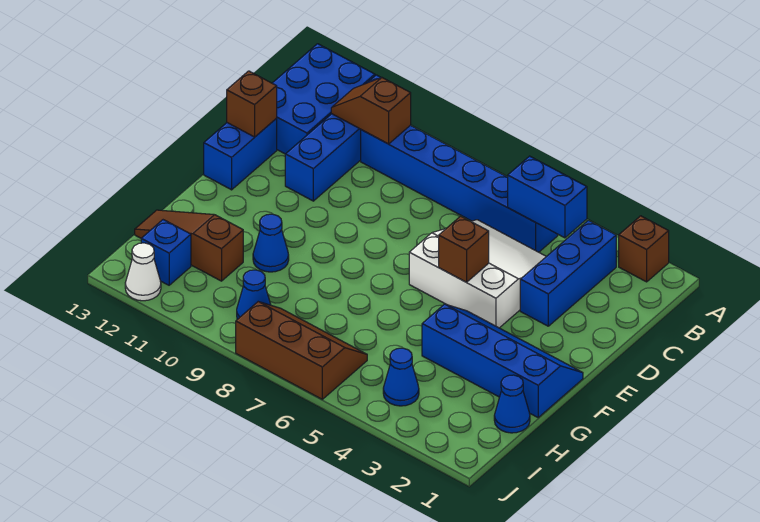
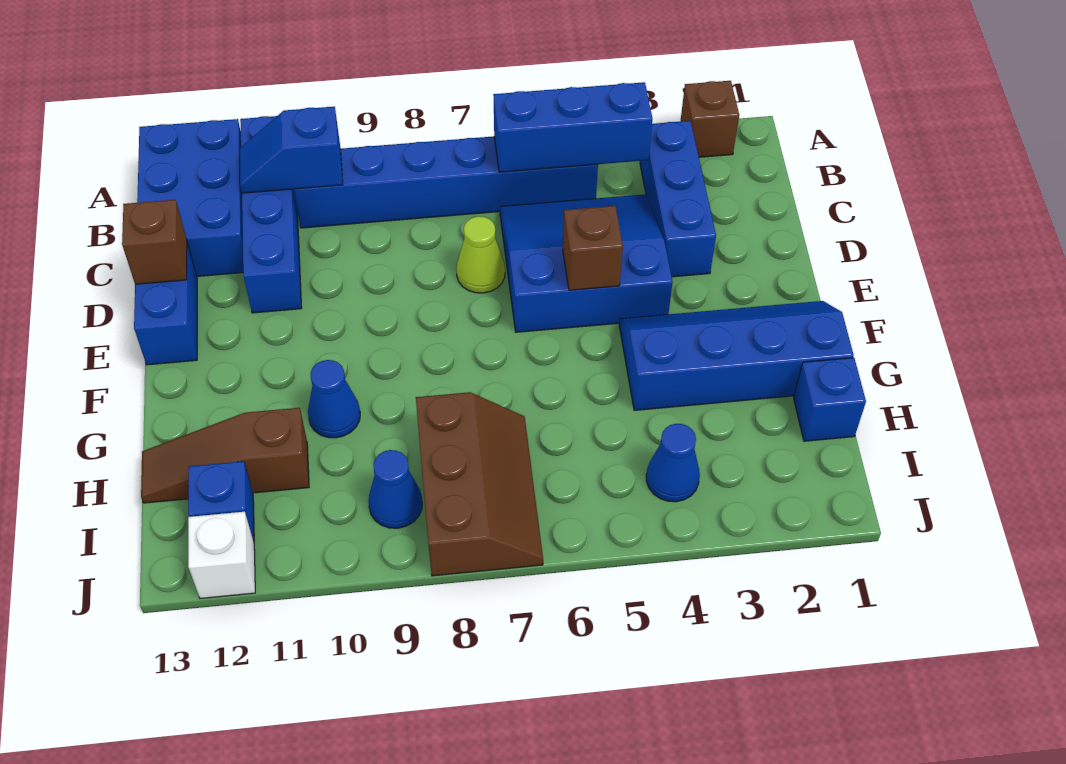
blue 1x2 brick [508,156,587,238] -> blue 1x3 brick [493,82,652,172]
brown 1x2 slope [331,78,411,144] -> blue 1x2 slope [239,107,343,193]
white 3x3 slope [409,220,546,328] -> blue 3x3 slope [500,194,673,332]
none -> lime 1x1 cone [456,216,505,293]
blue 1x1 cone [494,375,530,433] -> blue 1x1 brick [794,358,866,441]
brown 2x3 slope [236,302,367,399] -> brown 2x3 slope turned to [416,392,543,576]
white 1x1 cone [125,243,161,301] -> white 1x1 brick [188,512,255,599]

